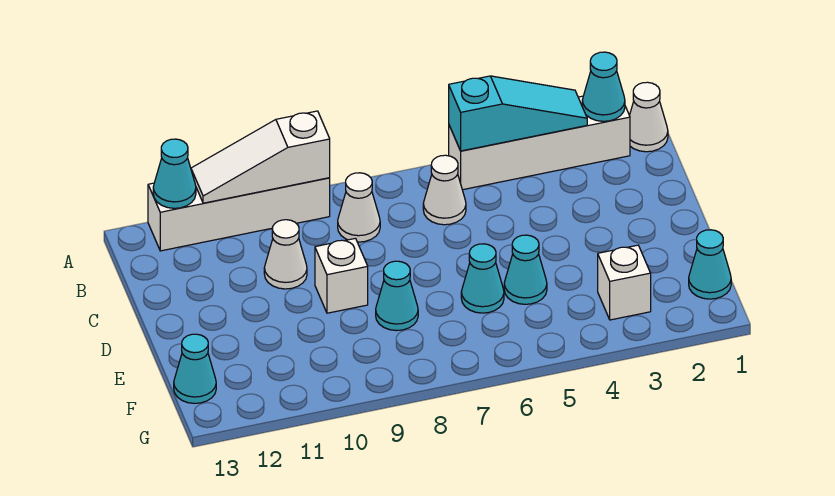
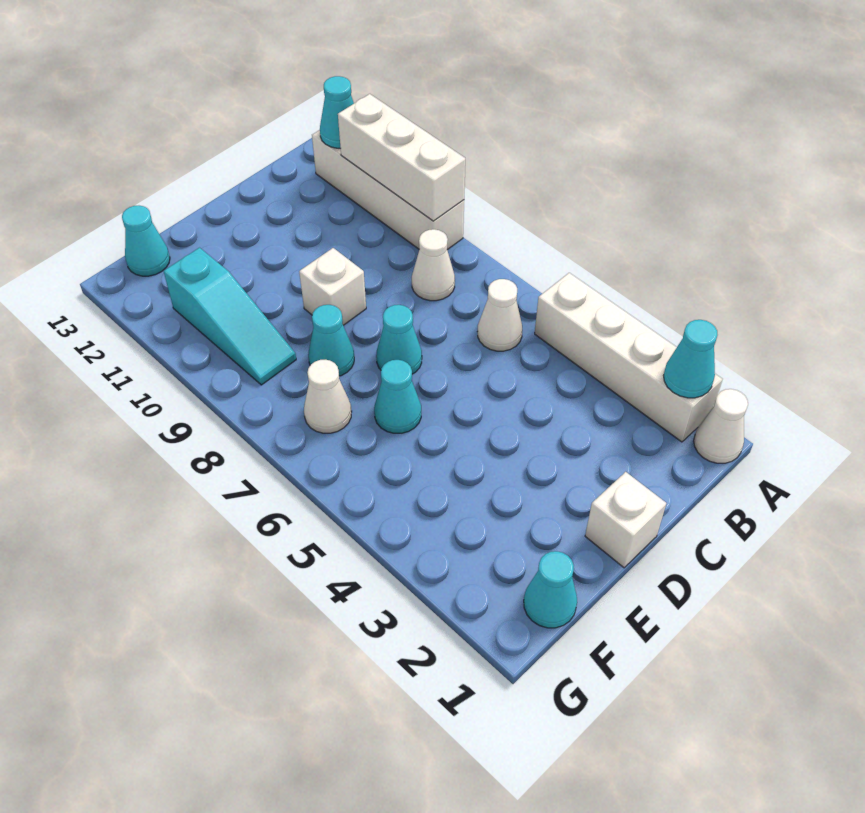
cyan 1x3 slope [449,76,587,151] -> cyan 1x3 slope moved to [164,248,296,385]
white 1x3 slope [191,111,330,203] -> white 1x3 brick [338,94,465,221]
white 1x1 cone [264,220,307,289] -> white 1x1 cone moved to [304,360,352,433]
cyan 1x1 cone [504,235,547,304] -> cyan 1x1 cone moved to [376,305,422,374]
white 1x1 brick [598,245,651,320] -> white 1x1 brick moved to [585,472,666,568]

